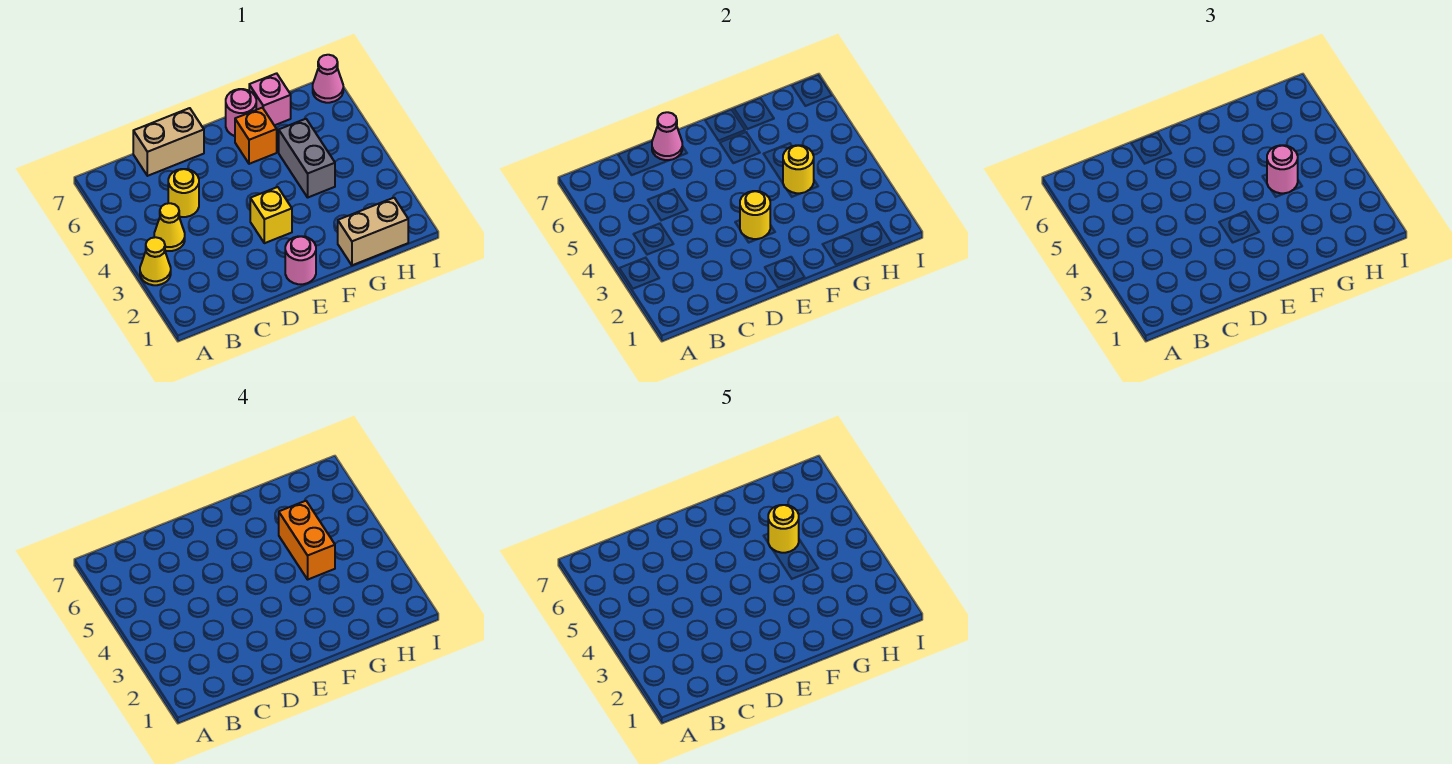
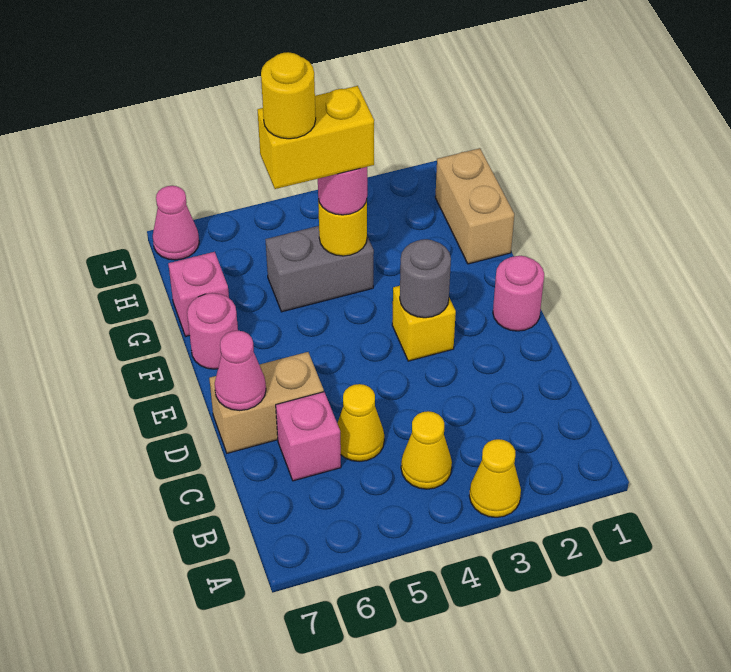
yellow 1x1 round brick [168,169,199,217] -> yellow 1x1 cone [337,384,384,462]
none -> pink 1x1 brick [276,392,341,481]
tan 1x2 brick [133,108,204,176] -> tan 1x2 brick turned to [209,352,324,453]
yellow 1x1 round brick [740,191,770,239] -> grey 1x1 round brick [400,239,451,318]
orange 1x1 brick [235,108,277,164] -> none
orange 1x2 brick [279,501,335,579] -> yellow 1x2 brick [257,86,374,189]

